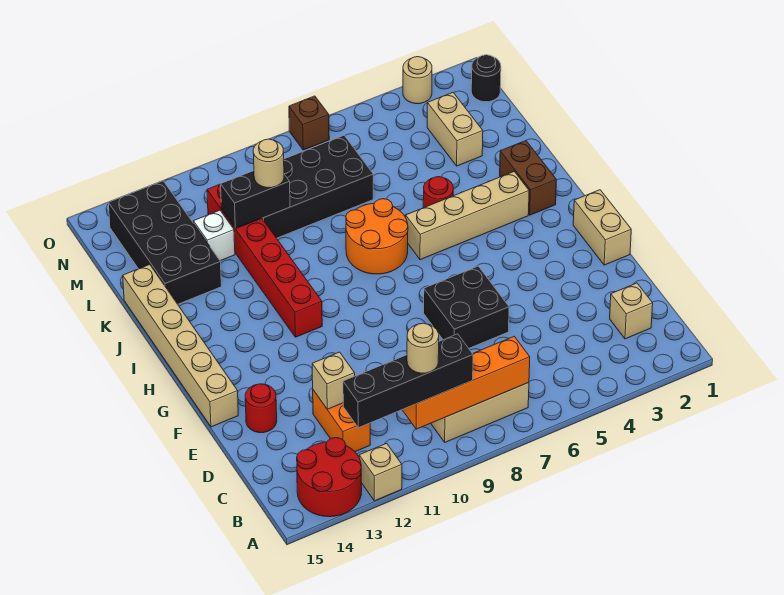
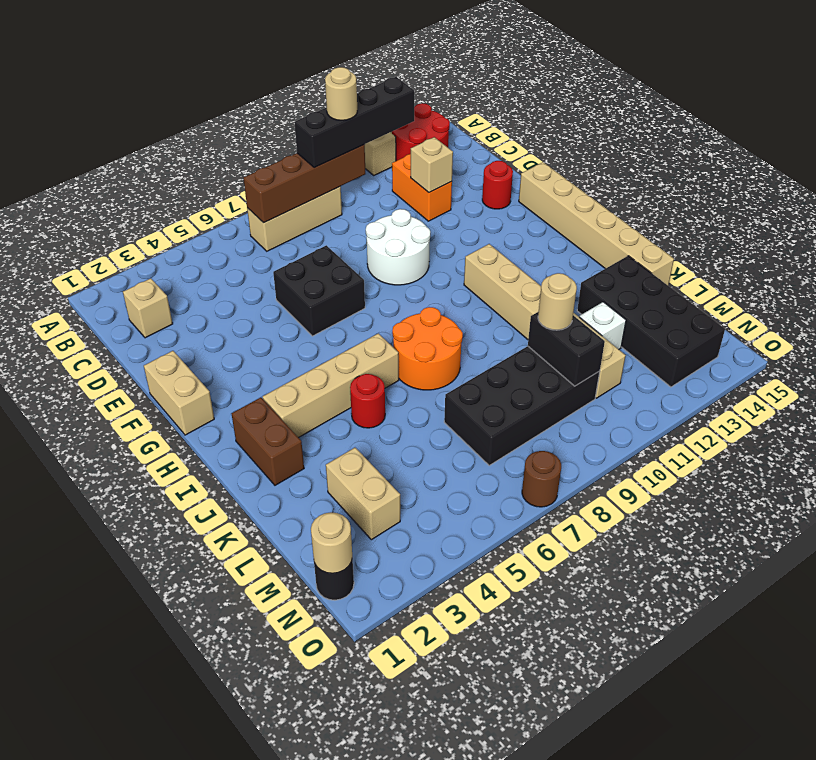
orange 1x4 brick [402,336,530,429] -> brown 1x4 brick [244,145,365,223]
none -> white 2x2 round brick [366,209,430,285]
red 1x6 brick [207,184,322,337] -> tan 1x6 brick [464,244,626,398]
black 1x2 brick [221,171,290,229] -> black 1x2 brick turned to [528,312,605,386]
tan 1x1 round brick [403,57,432,104] -> tan 1x1 round brick moved to [311,512,352,573]
brown 1x1 brick [289,96,329,150] -> brown 1x1 round brick [522,451,561,507]

